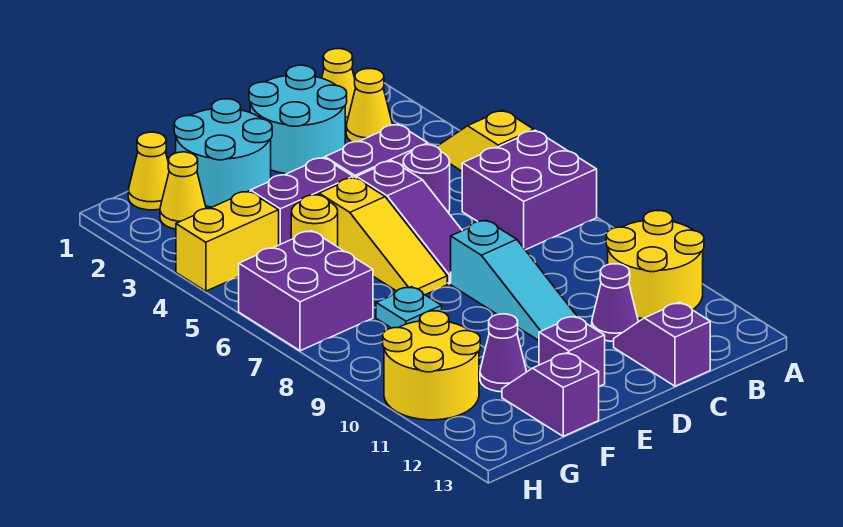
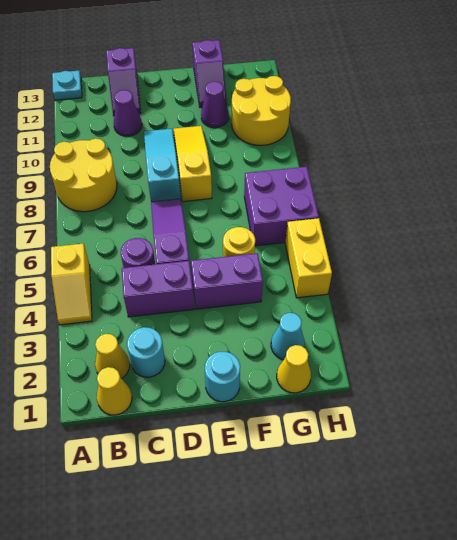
purple 2x2 brick [462,130,597,250] -> none
yellow 2x2 round brick [606,211,704,319] -> yellow 2x2 round brick moved to [50,138,117,212]
cyan 2x2 round brick [249,65,347,174] -> cyan 1x1 round brick [127,327,165,377]
cyan 2x2 round brick [174,99,272,207] -> cyan 1x1 round brick [205,352,240,402]
yellow 1x3 slope [319,177,447,295] -> yellow 1x3 slope moved to [174,126,212,201]
purple 1x1 brick [539,316,605,386] -> none
cyan 1x1 plate [376,287,442,328] -> cyan 1x1 plate moved to [52,71,82,100]
yellow 1x1 cone [160,152,206,229] -> cyan 1x1 cone [271,313,305,360]
yellow 1x2 brick [176,191,279,291] -> yellow 1x2 brick turned to [285,218,332,298]

